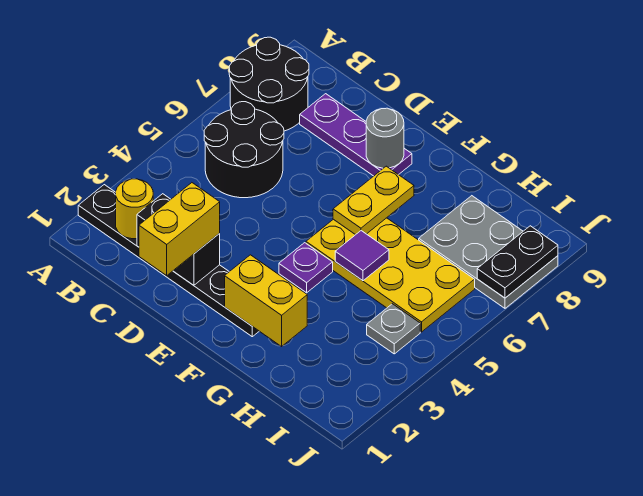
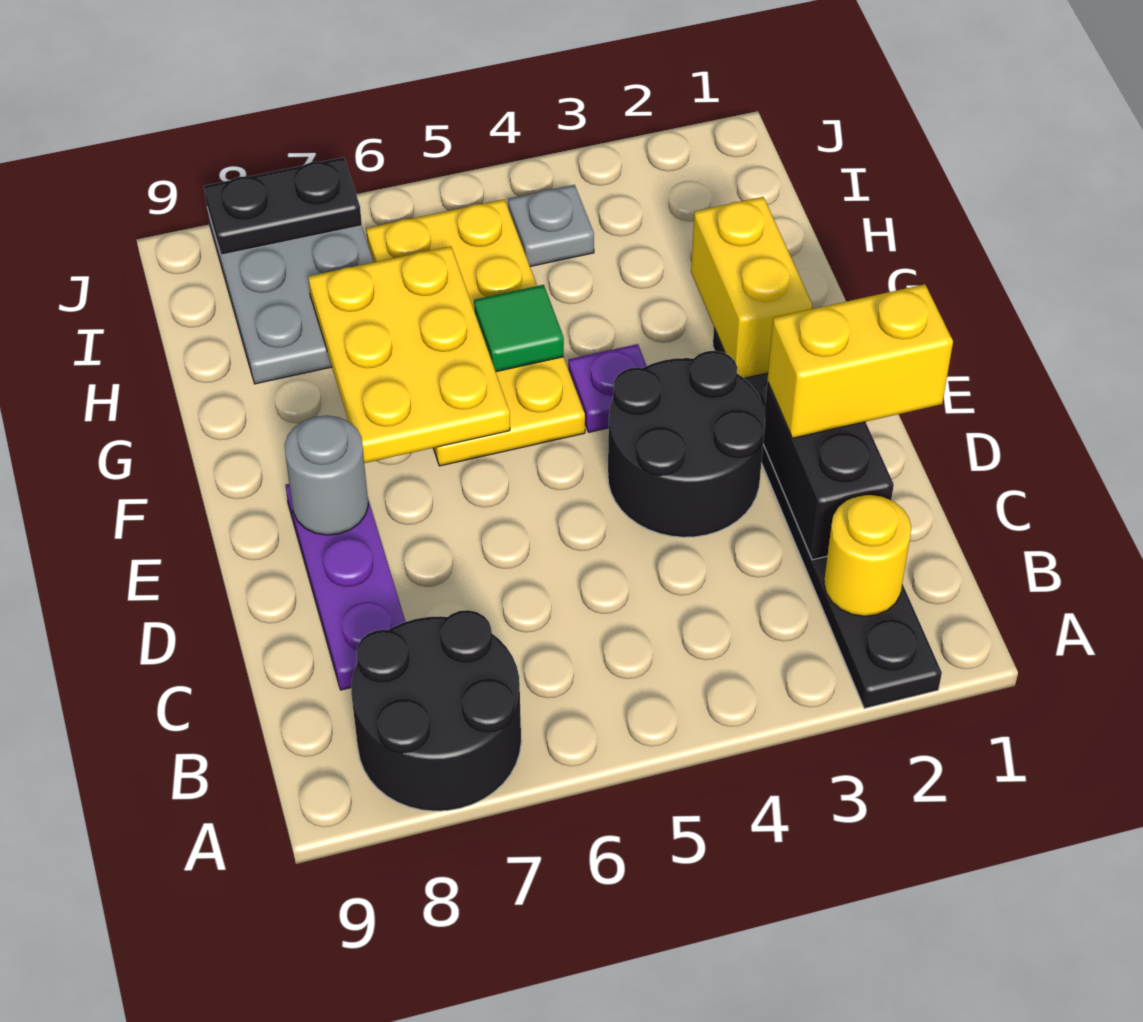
black 2x2 round brick [204,102,284,198] -> black 2x2 round brick moved to [608,351,765,537]
yellow 1x2 plate [333,166,414,235] -> yellow 2x3 plate [308,246,510,463]
purple 1x1 tile [335,231,389,281] -> green 1x1 tile [474,285,564,372]

